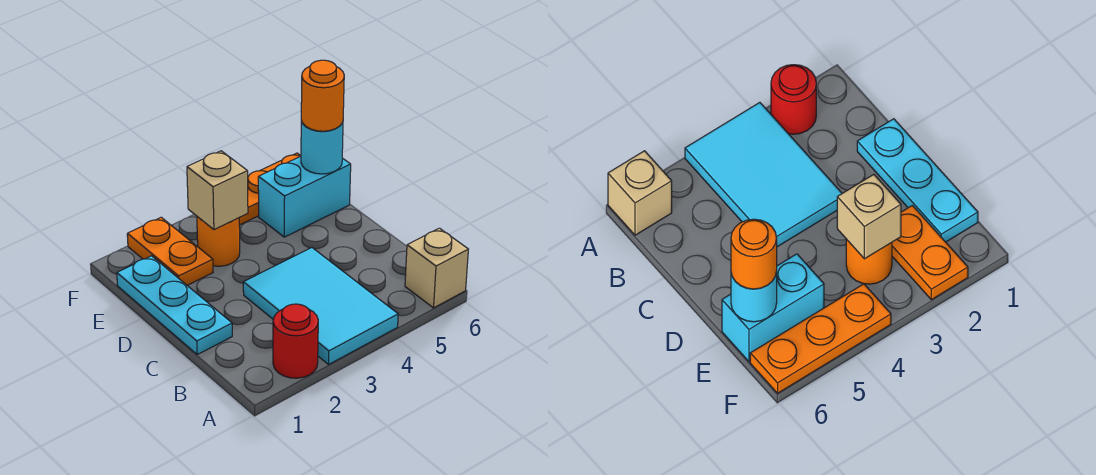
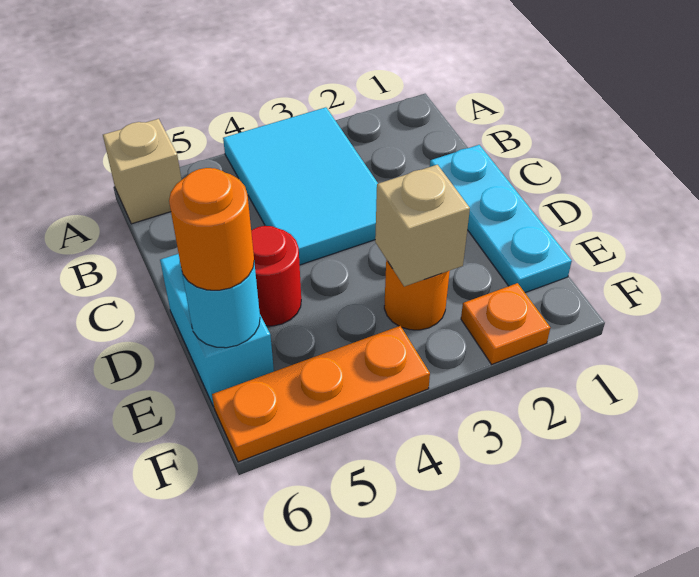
red 1x1 round brick [273,304,318,378] -> red 1x1 round brick moved to [251,226,301,326]
orange 1x2 plate [127,217,213,286] -> orange 1x1 plate [461,283,550,364]
cyan 1x2 brick [258,156,351,237] -> cyan 1x2 brick turned to [160,254,274,407]

